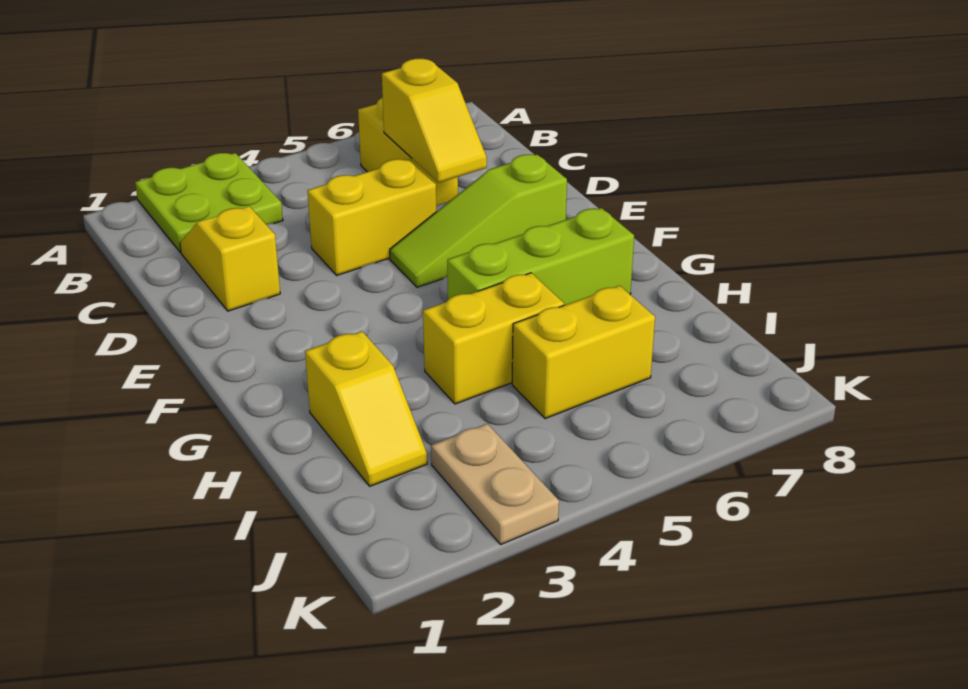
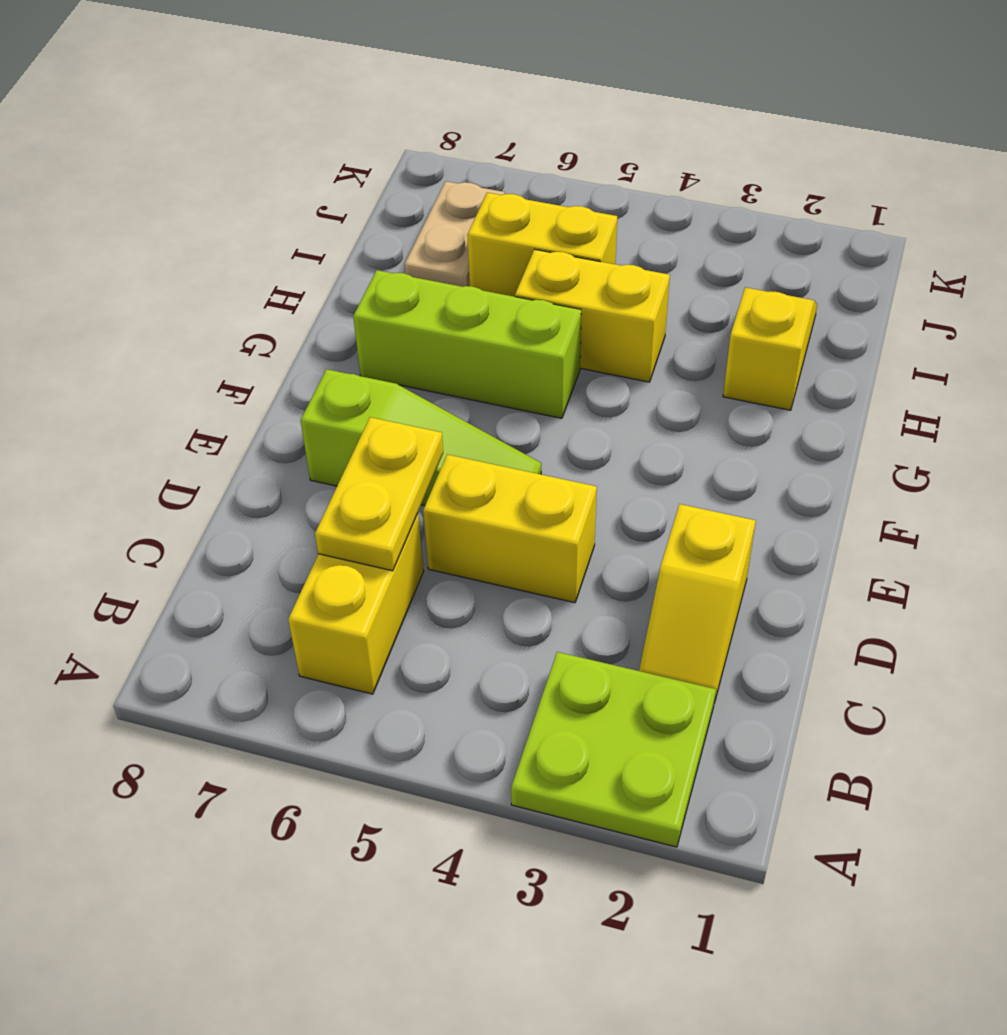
yellow 1x2 slope [382,59,487,183] -> yellow 1x2 plate [315,417,443,571]
tan 1x2 plate [431,424,559,544] -> tan 1x2 plate moved to [404,181,505,287]

